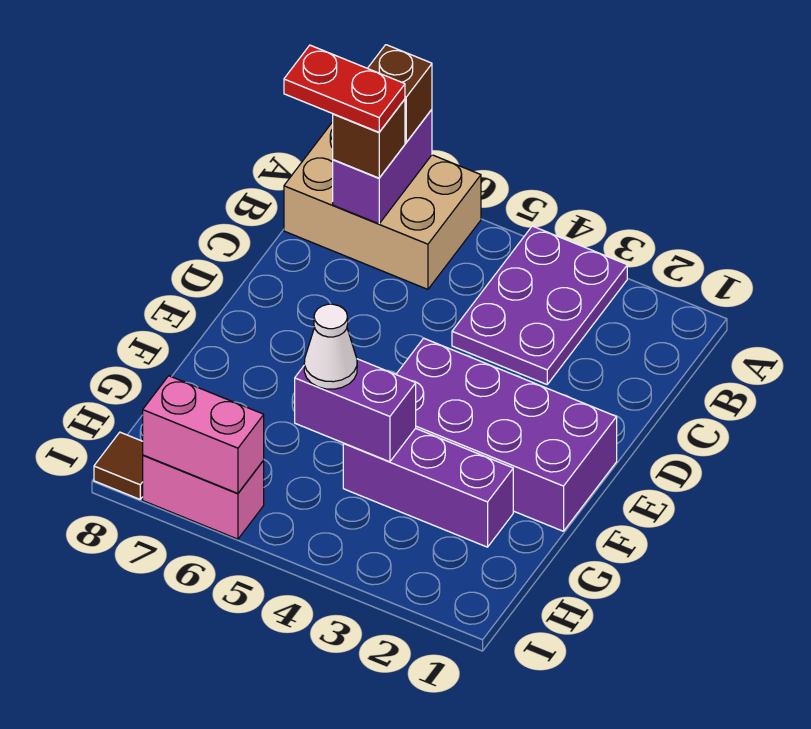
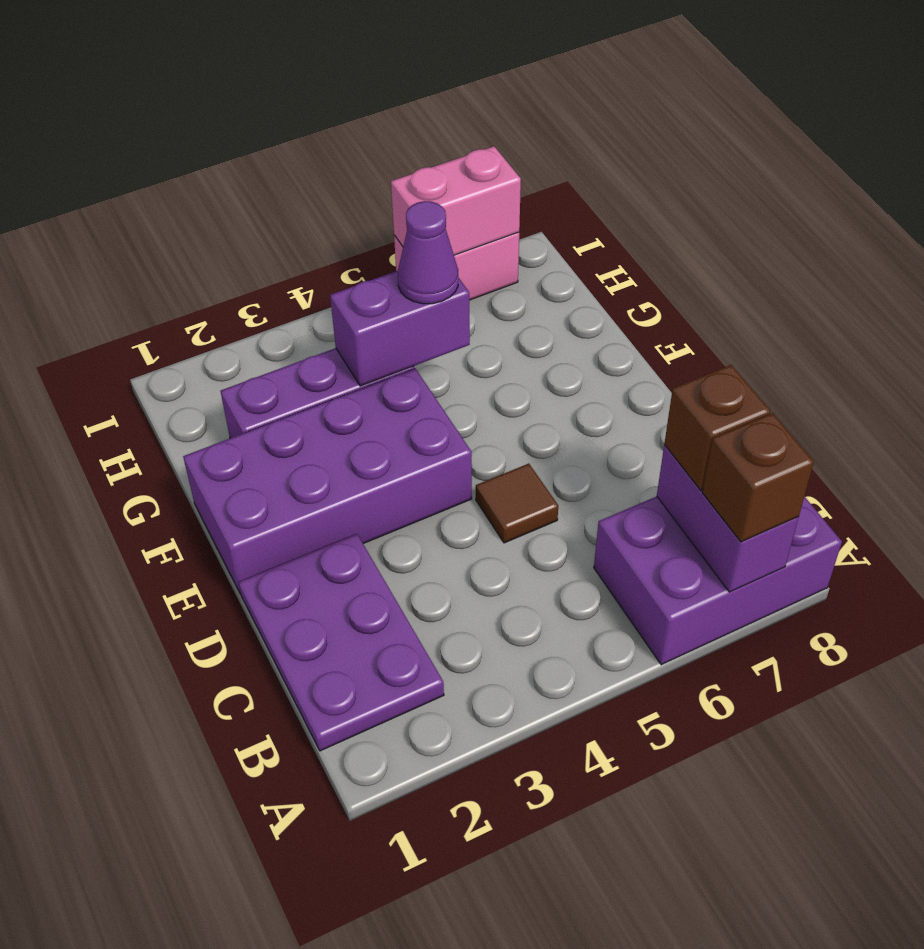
purple 2x3 plate [452,226,627,384] -> purple 2x3 plate moved to [238,534,444,751]
tan 2x3 brick [284,122,481,289] -> purple 2x3 brick [594,496,842,665]
red 1x2 plate [284,45,405,132] -> none
white 1x1 cone [304,304,357,389] -> purple 1x1 cone [398,201,458,304]
brown 1x1 tile [94,432,143,499] -> brown 1x1 tile moved to [476,464,558,543]

